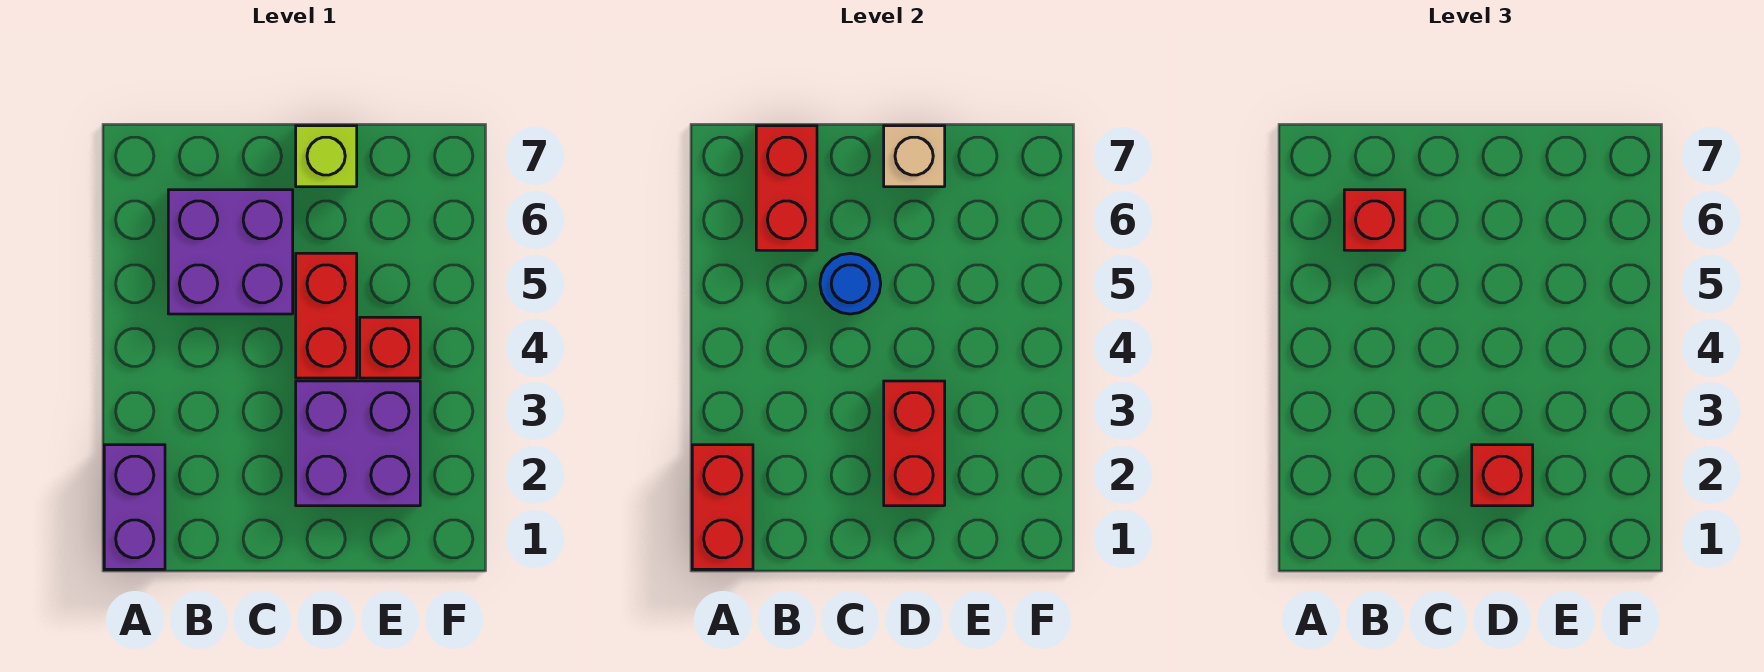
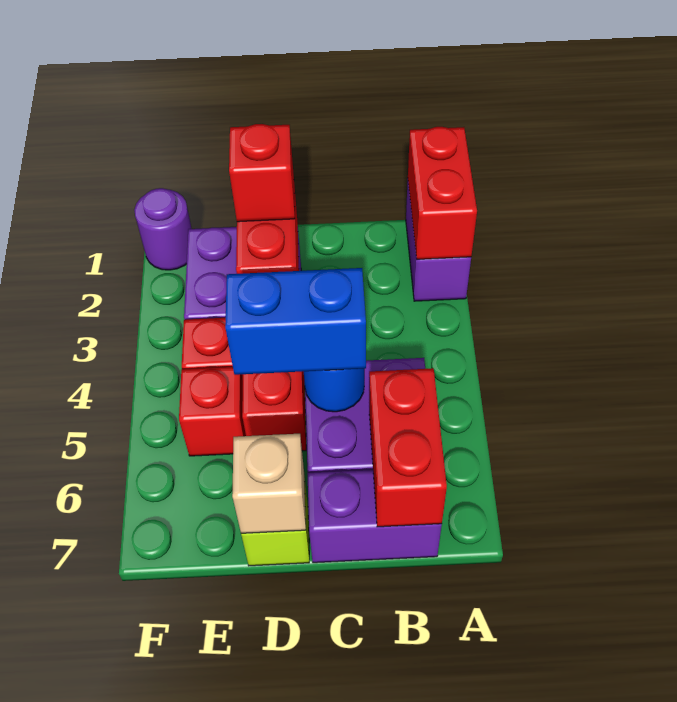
red 1x1 brick [1344,190,1405,250] -> red 1x1 brick moved to [179,367,246,456]
none -> purple 1x2 brick [307,470,442,563]
none -> blue 1x2 brick [225,268,366,375]
none -> purple 1x1 round brick [134,188,192,270]

